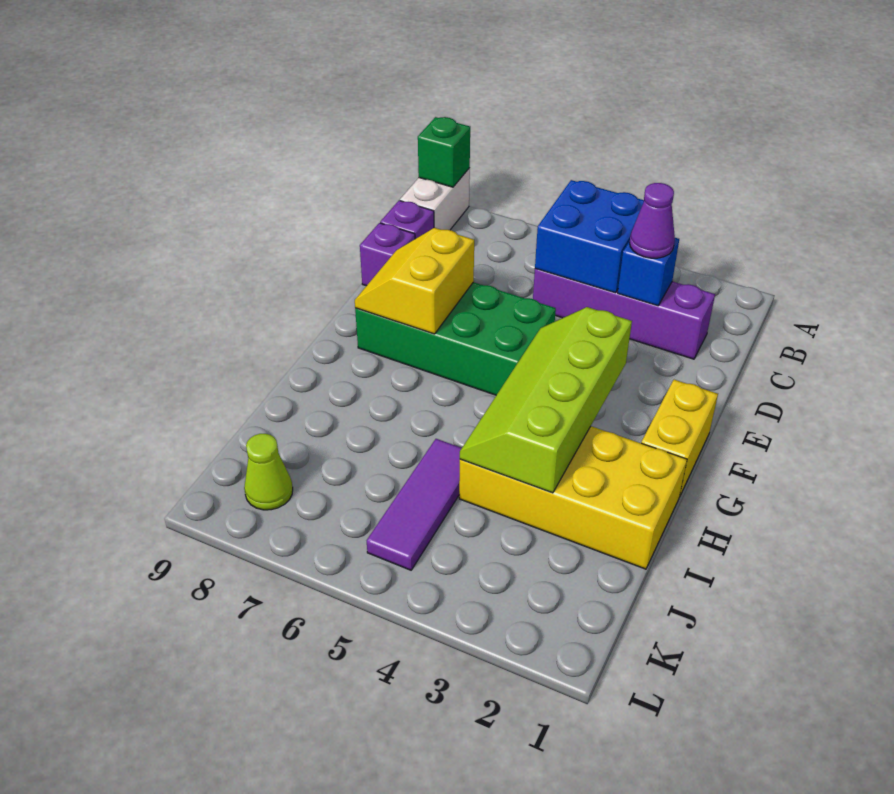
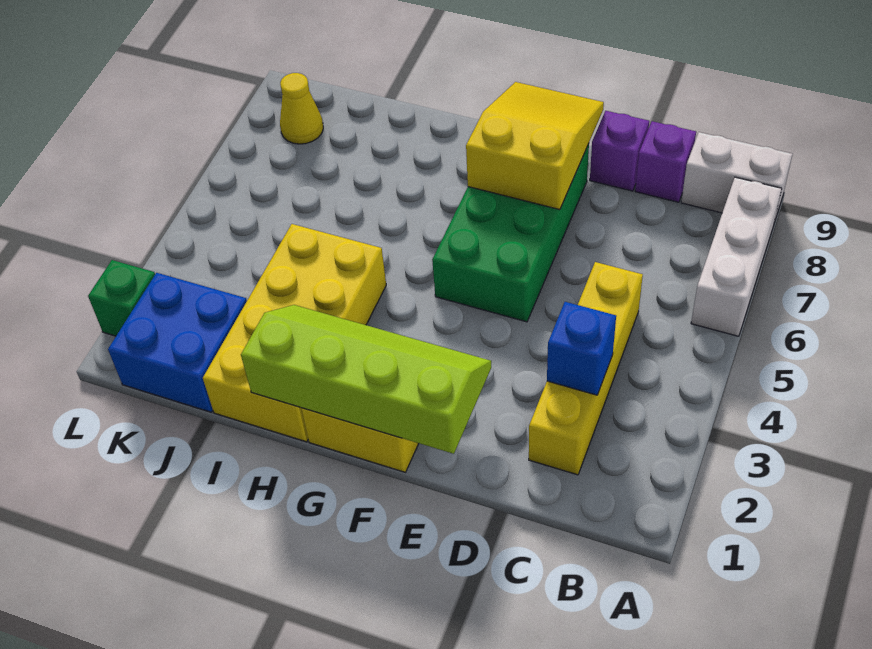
none -> white 1x3 brick [691,177,782,336]
green 1x1 brick [418,117,470,187] -> green 1x1 brick moved to [88,260,155,336]
blue 2x2 brick [535,180,644,293] -> blue 2x2 brick moved to [108,273,247,412]
purple 1x4 brick [533,269,715,359] -> yellow 1x4 brick [529,262,643,475]
purple 1x1 cone [629,183,675,258] -> none
yellow 2x2 slope [355,228,474,334] -> yellow 2x3 slope [466,82,604,210]
lime 2x4 slope [460,307,632,493] -> lime 2x4 slope moved to [241,305,491,454]
purple 1x3 tile [367,439,462,570] -> none
lime 1x1 cone [244,434,293,510] -> yellow 1x1 cone [280,73,323,144]

